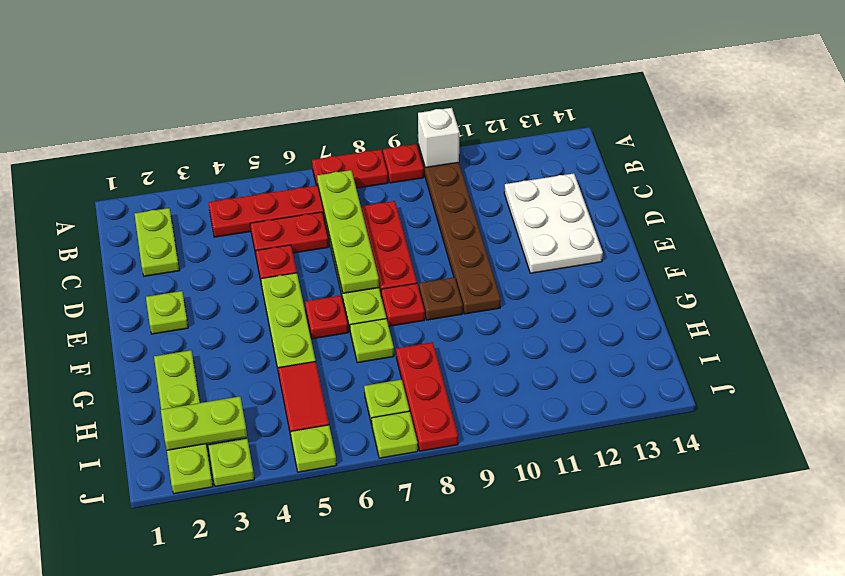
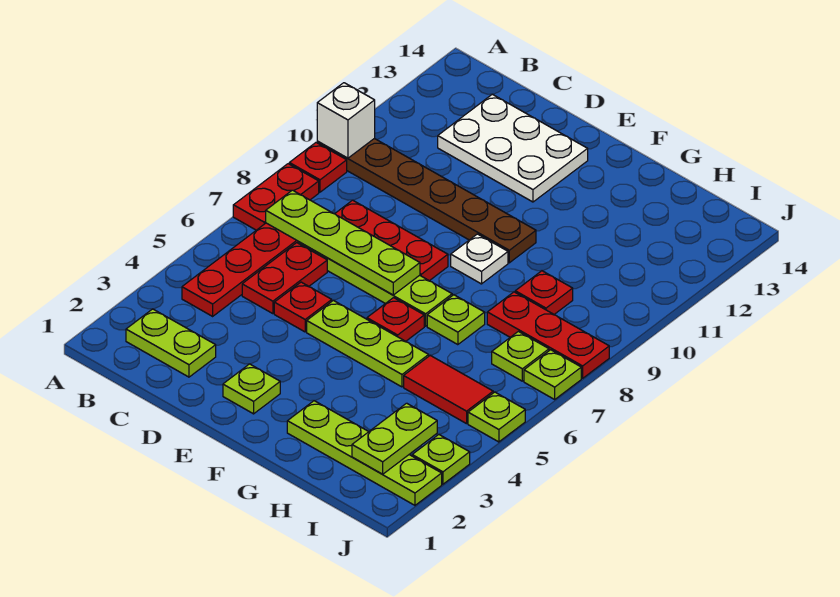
red 1x1 plate [381,283,425,326] -> red 1x1 plate moved to [515,271,573,314]
brown 1x1 plate [419,277,463,320] -> white 1x1 plate [451,234,508,284]

